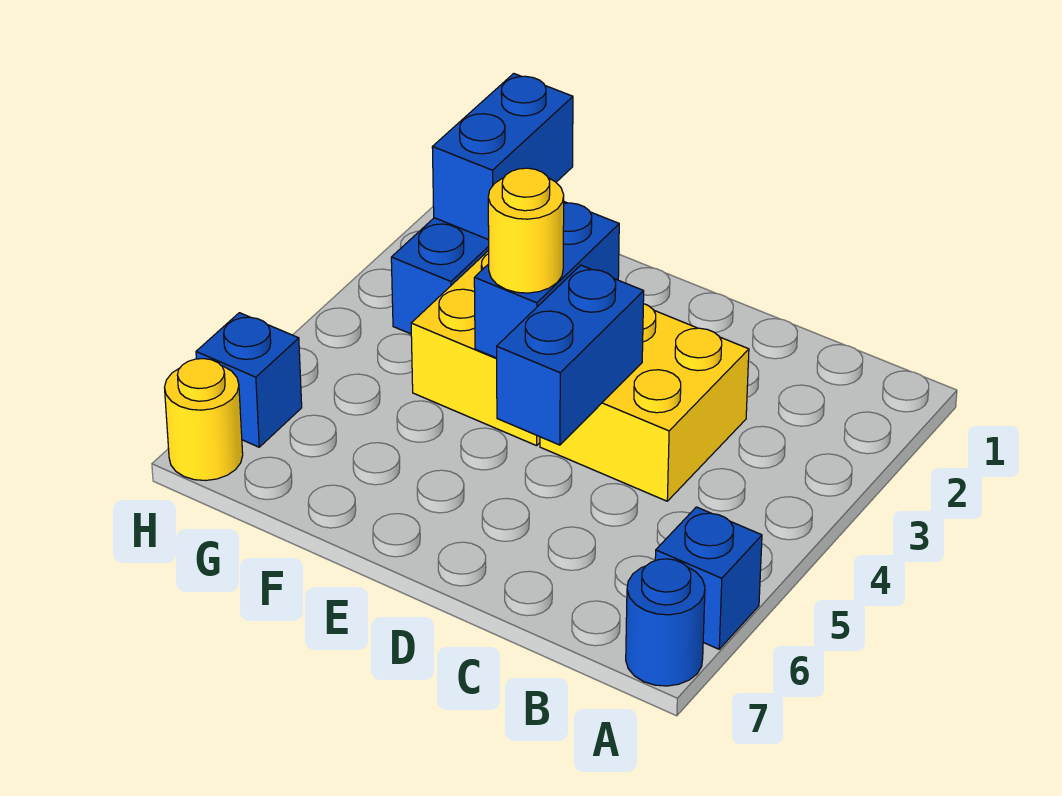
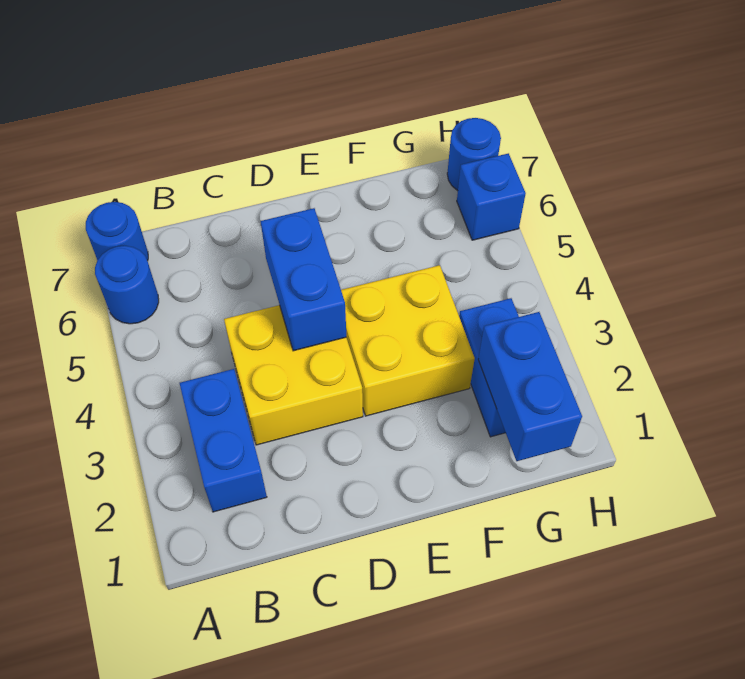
blue 1x1 brick [655,507,762,649] -> blue 1x1 round brick [95,246,159,324]
blue 1x2 brick [474,202,619,358] -> blue 1x2 brick moved to [180,369,267,512]
yellow 1x1 round brick [488,168,564,293] -> none
yellow 1x1 round brick [164,359,243,481] -> blue 1x1 round brick [447,118,501,191]

